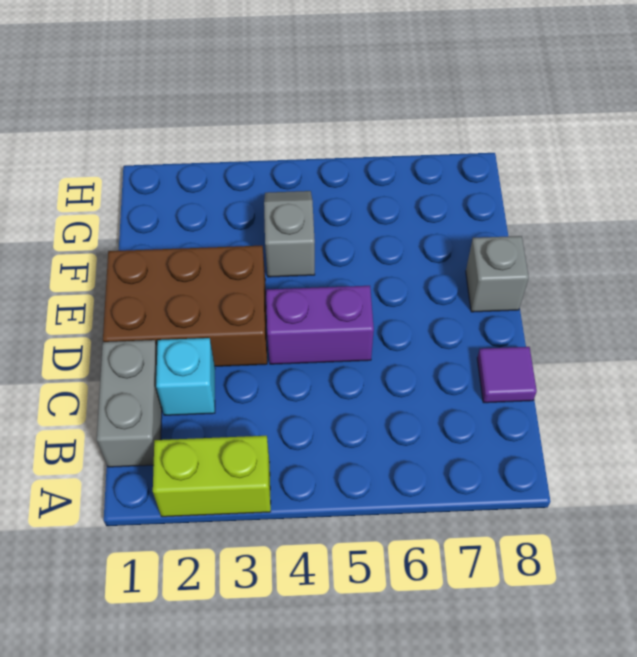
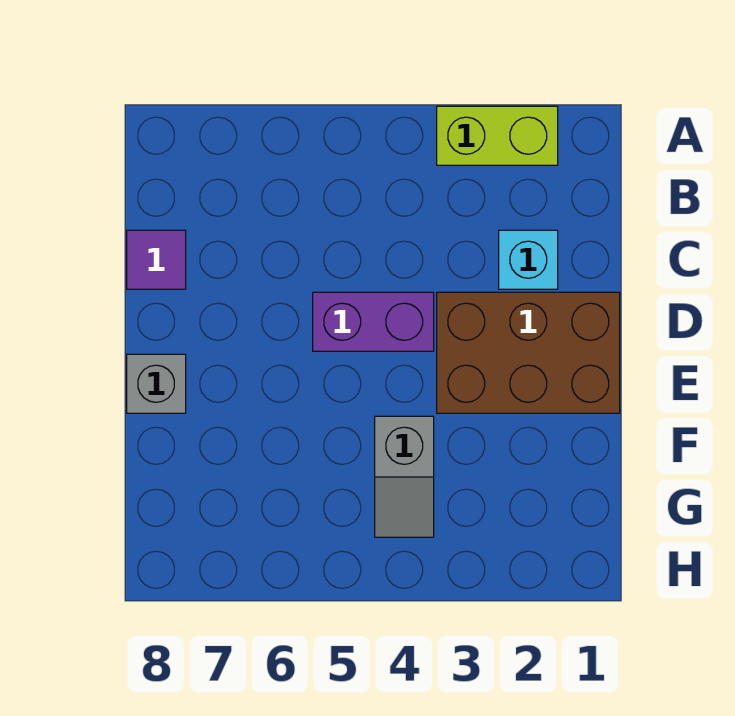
grey 1x2 brick [97,340,162,467] -> none

